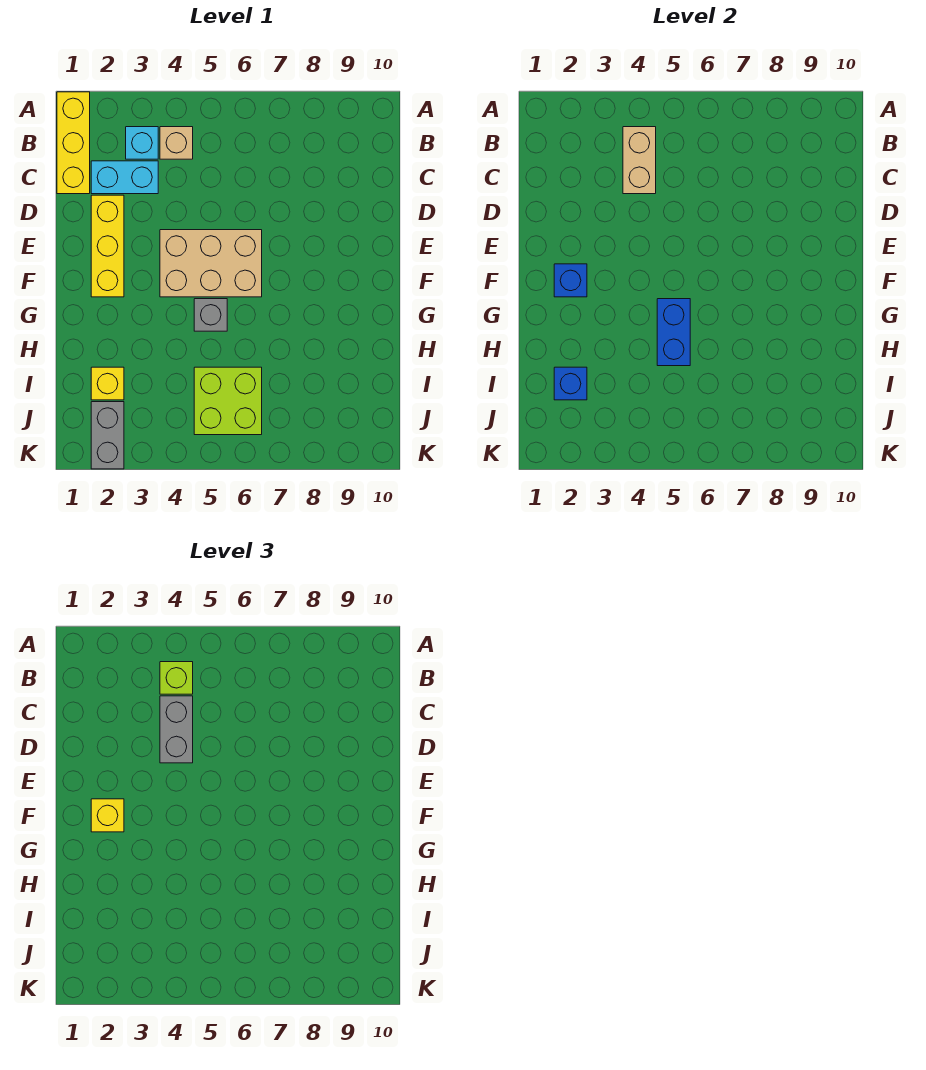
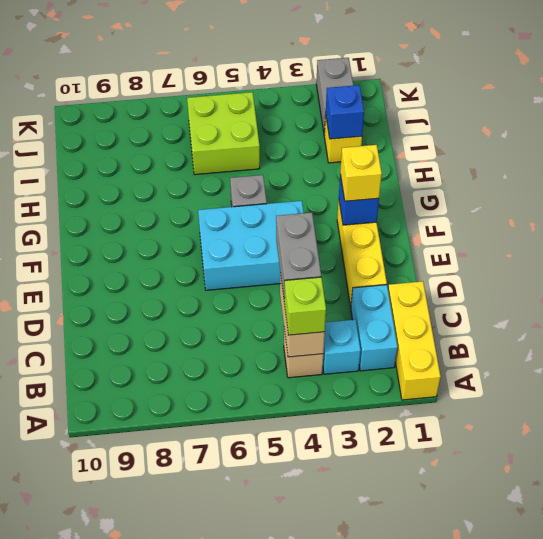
cyan 1x2 brick [91,161,158,194] -> cyan 1x2 brick turned to [351,285,398,371]
tan 2x3 brick [160,230,262,297] -> cyan 2x3 brick [198,201,304,290]
blue 1x2 brick [657,299,690,366] -> none

